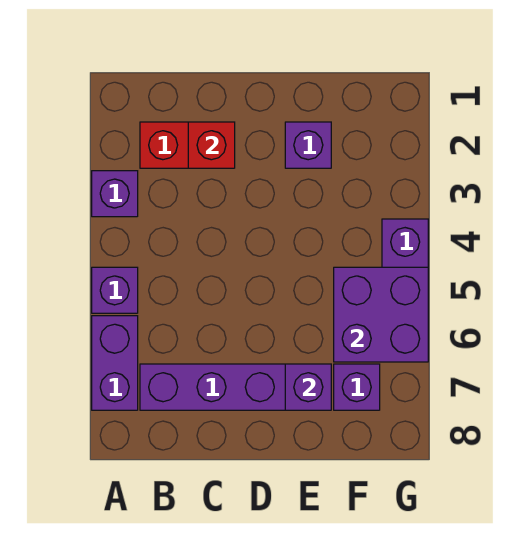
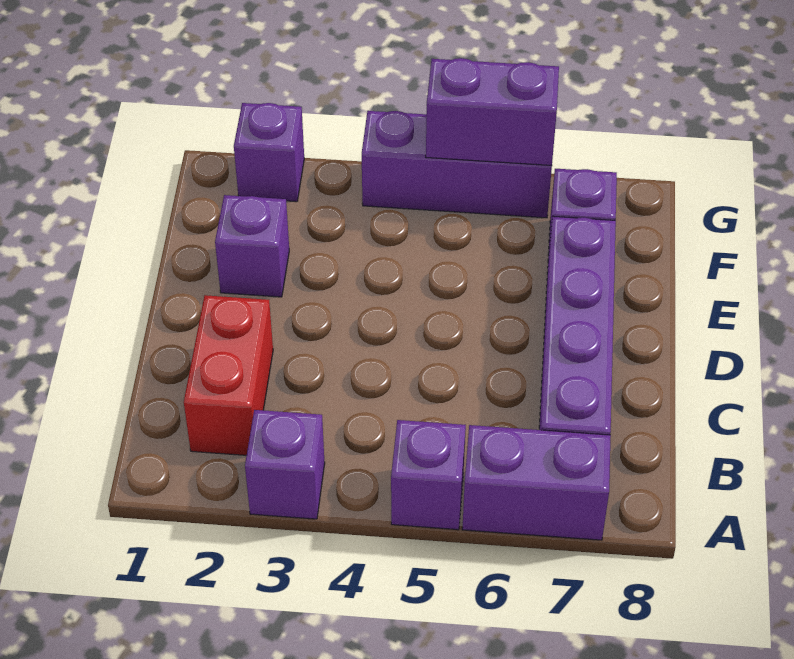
red 1x1 brick [188,122,235,168] -> none
purple 1x1 brick [285,364,331,410] -> purple 1x1 brick moved to [234,103,304,202]
purple 2x2 brick [334,267,428,362] -> purple 1x2 brick [426,58,559,165]

